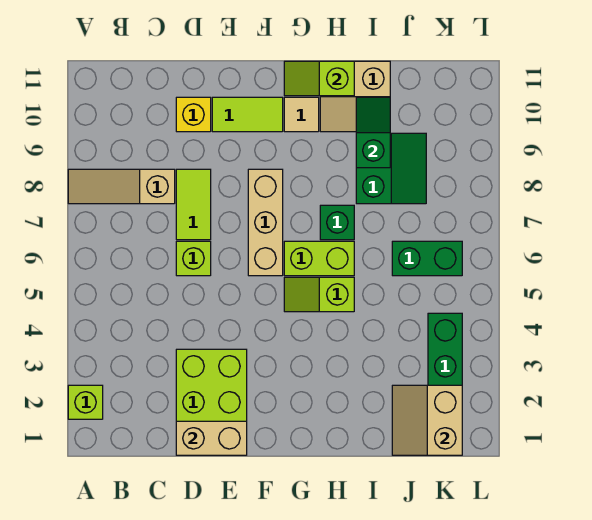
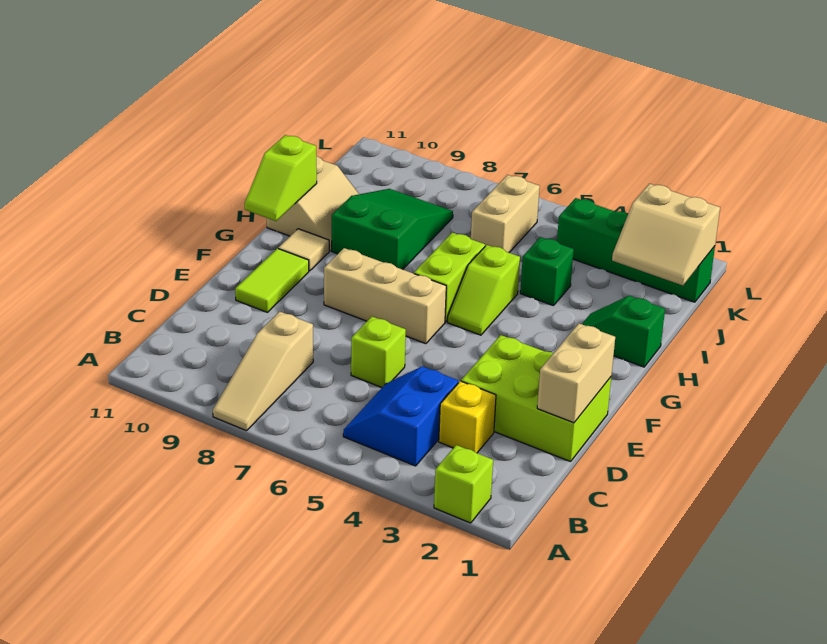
none -> blue 2x2 slope [343,366,458,466]
lime 1x2 tile [176,169,211,240] -> none
yellow 1x1 brick [176,97,211,132] -> yellow 1x1 brick moved to [439,381,496,453]
green 1x1 brick [320,205,354,240] -> green 1x1 brick moved to [520,237,574,306]
green 2x2 slope [356,133,426,204] -> green 2x3 slope [332,189,453,269]
green 1x2 slope [356,97,390,168] -> green 1x2 slope moved to [582,296,665,367]
green 1x2 brick [392,241,462,276] -> tan 1x2 brick [471,175,540,253]

